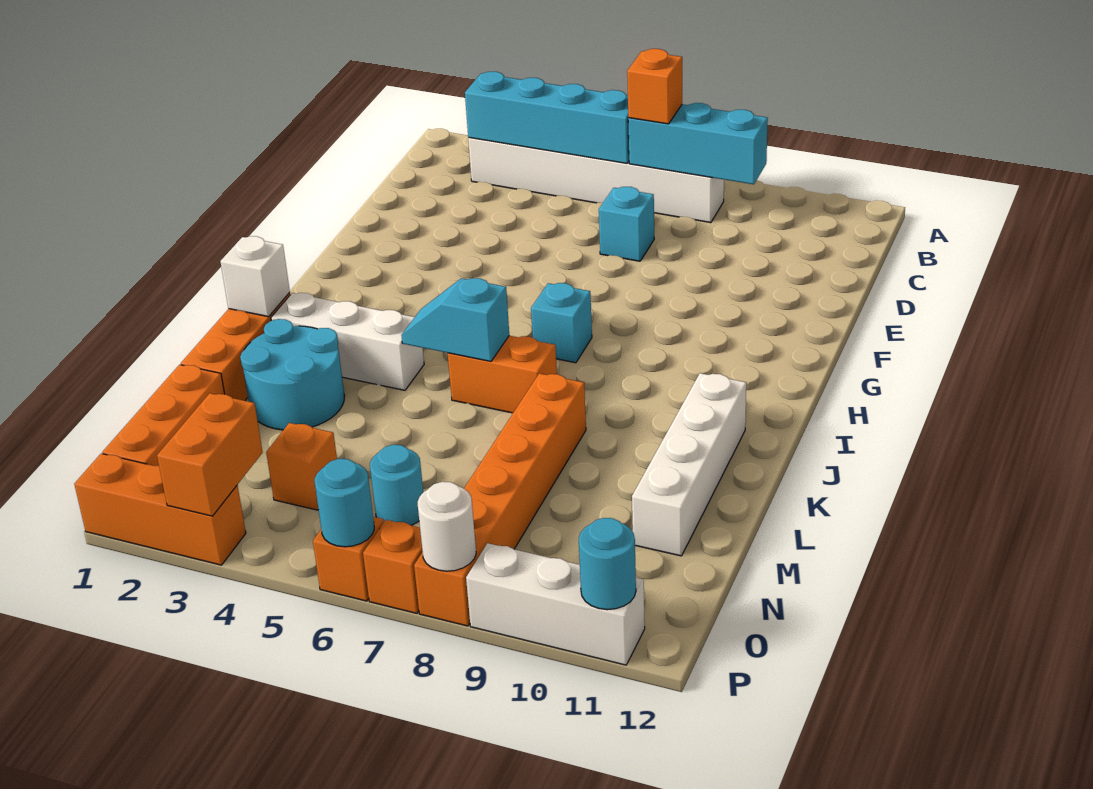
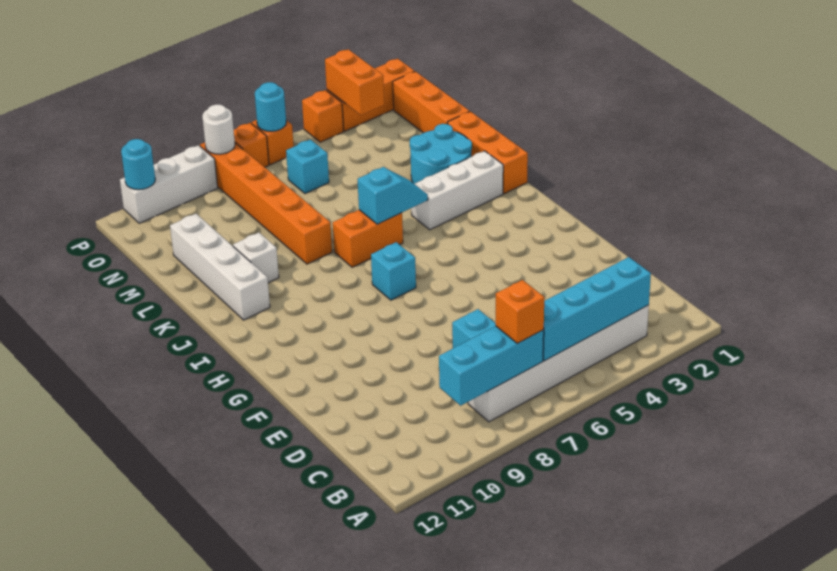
white 1x1 brick [220,236,290,317] -> white 1x1 brick moved to [233,232,279,283]
orange 1x1 brick [266,423,337,510] -> orange 1x1 brick moved to [302,90,344,142]
cyan 1x1 round brick [370,445,423,526] -> cyan 1x1 brick [286,139,329,194]

